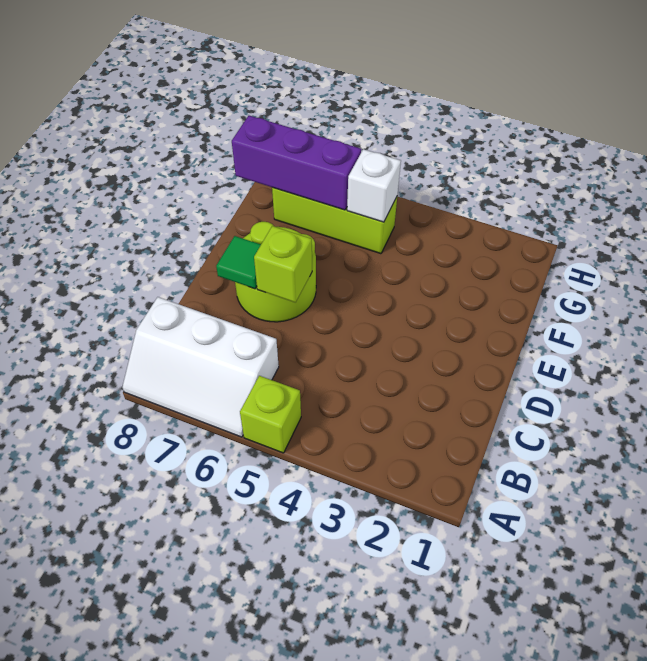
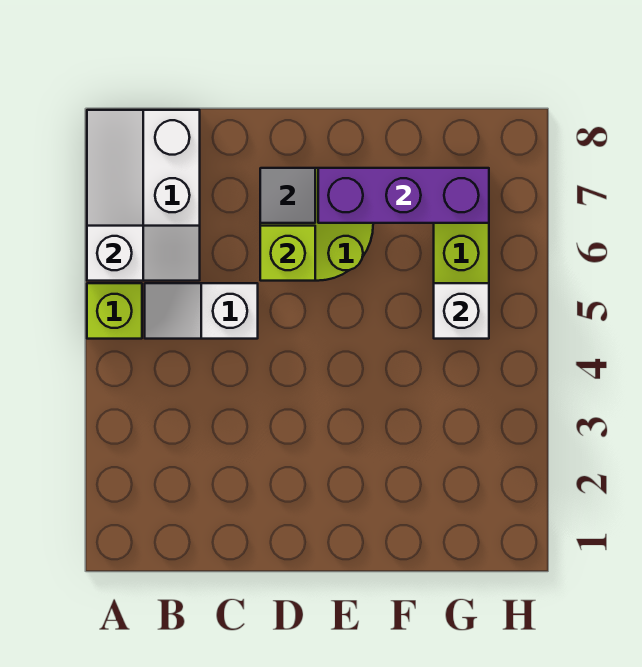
none -> white 1x2 slope [87,226,200,281]
none -> white 1x2 slope [145,283,258,339]
green 1x1 tile [216,236,261,289] -> grey 1x1 tile [260,168,315,223]
purple 1x3 brick [232,116,361,210] -> purple 1x3 brick turned to [318,168,489,223]

